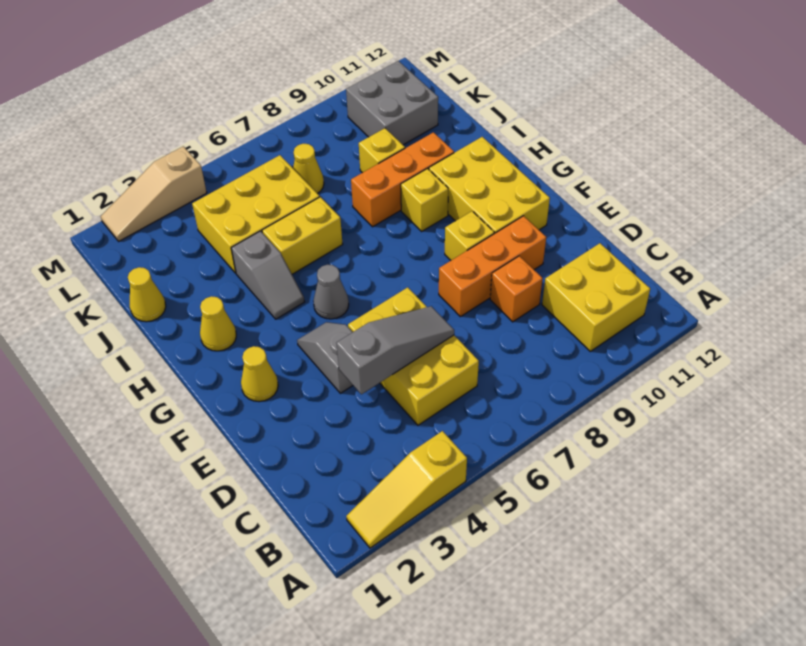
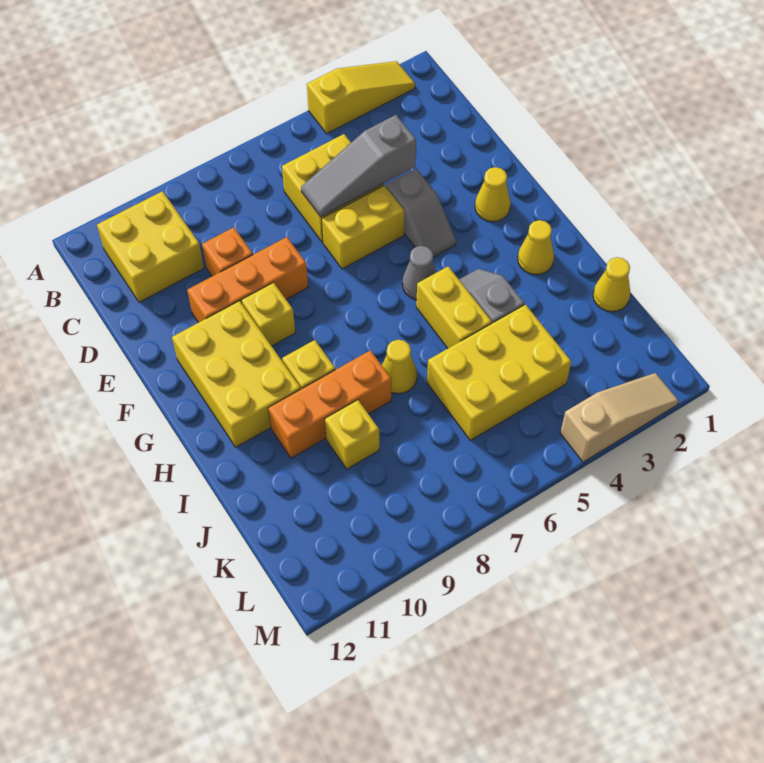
yellow 1x2 brick [262,197,343,274] -> yellow 1x2 brick turned to [416,266,492,348]
yellow 1x1 cone [293,144,324,194] -> yellow 1x1 cone moved to [382,340,417,394]
grey 2x2 brick [346,61,438,145] -> none

